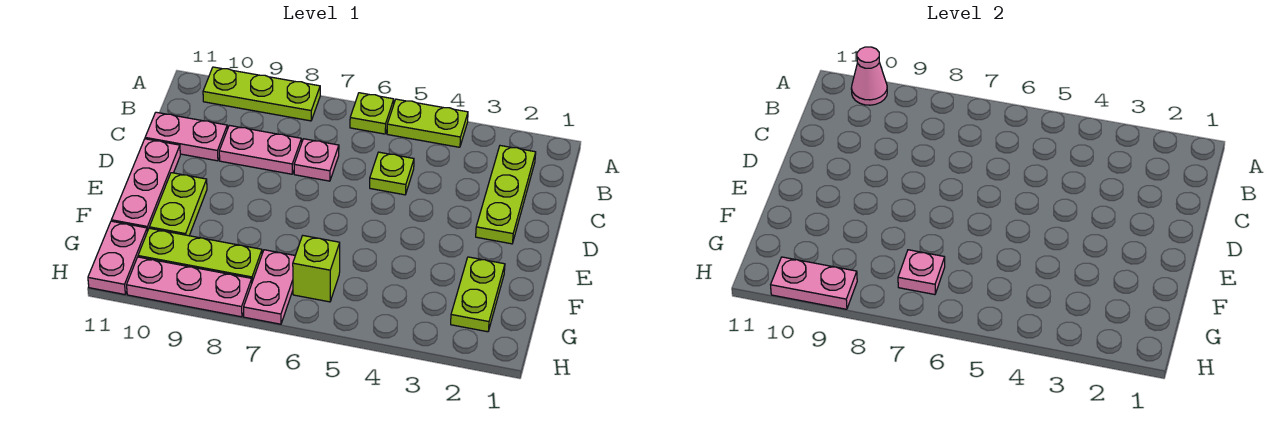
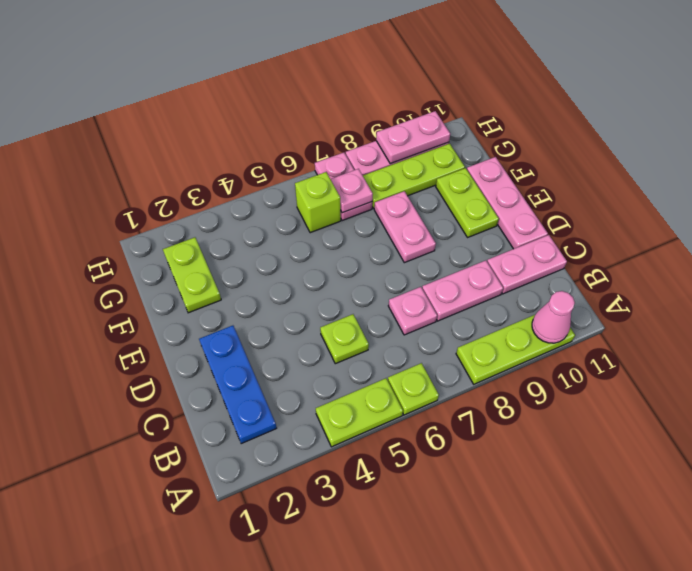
lime 1x3 plate [476,146,536,244] -> blue 1x3 plate [199,326,277,444]
pink 1x2 plate [88,221,147,294] -> pink 1x2 plate moved to [374,191,436,263]

